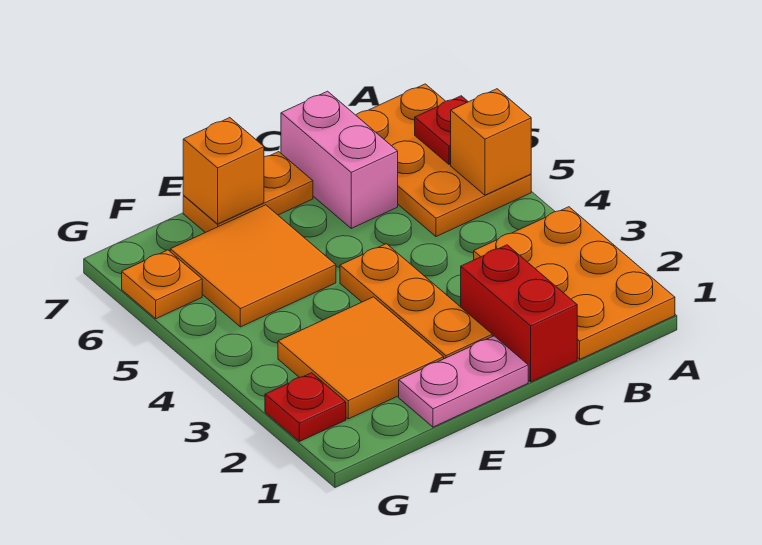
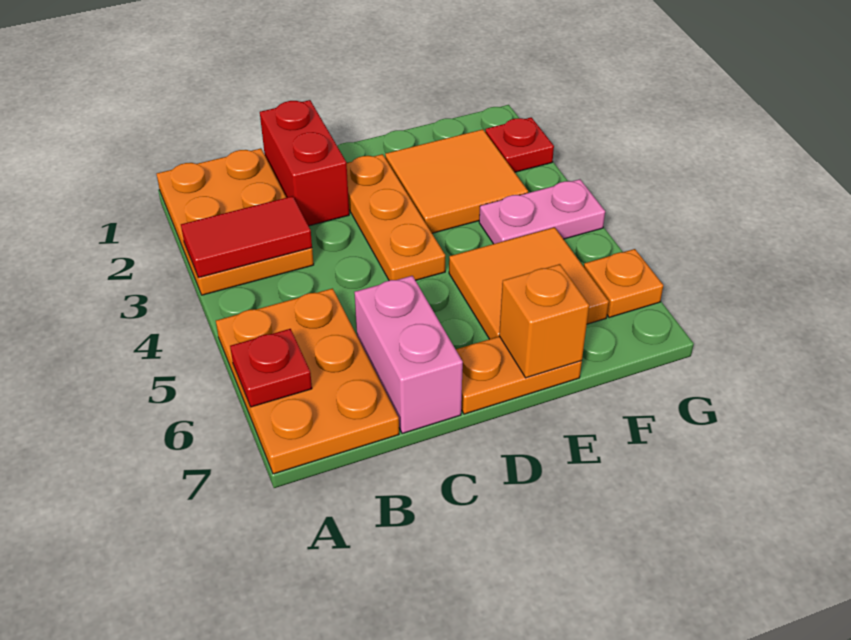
none -> red 1x2 tile [181,196,312,278]
orange 1x1 brick [451,89,531,195] -> none
pink 1x2 plate [399,336,528,427] -> pink 1x2 plate moved to [479,179,605,244]

